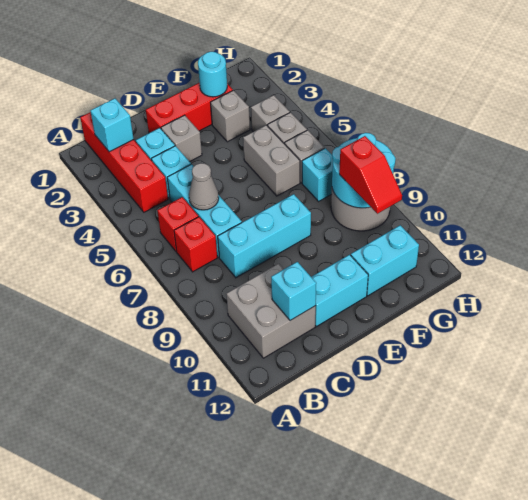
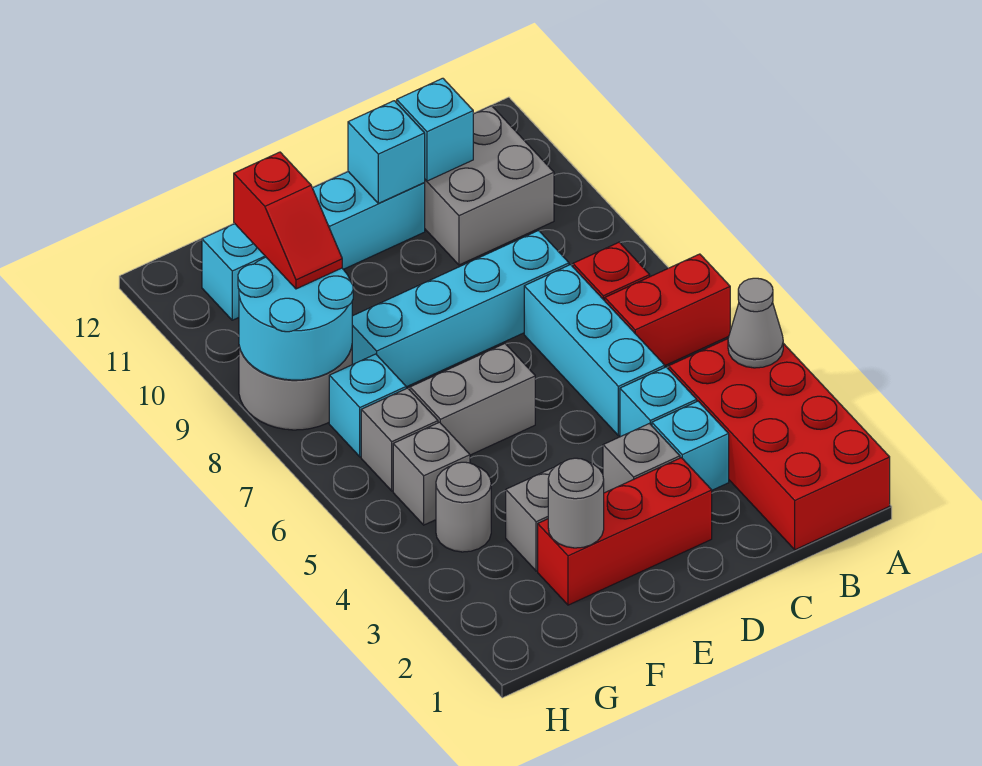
red 1x4 brick [80,112,168,212] -> red 2x4 brick [669,339,890,550]
cyan 1x1 brick [90,98,134,152] -> cyan 1x1 brick moved to [348,101,425,203]
red 1x1 brick [157,197,198,251] -> red 1x2 brick [605,254,730,365]
grey 1x1 cone [189,163,219,210] -> grey 1x1 cone moved to [728,278,783,368]
cyan 1x3 brick [218,194,311,278] -> cyan 1x4 brick [352,231,569,387]
cyan 1x1 round brick [198,52,227,97] -> grey 1x1 round brick [548,458,604,548]
grey 1x2 brick [243,125,300,196] -> grey 1x2 brick turned to [410,344,535,455]
grey 1x1 brick [251,95,290,132] -> grey 1x1 round brick [436,462,491,552]
red 1x2 slope [339,136,402,214] -> red 1x2 slope turned to [234,152,342,289]

